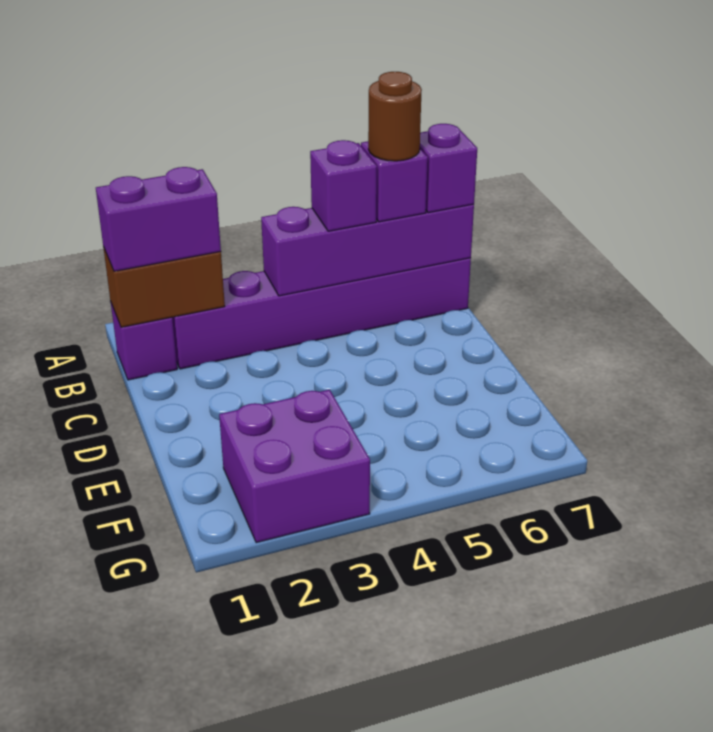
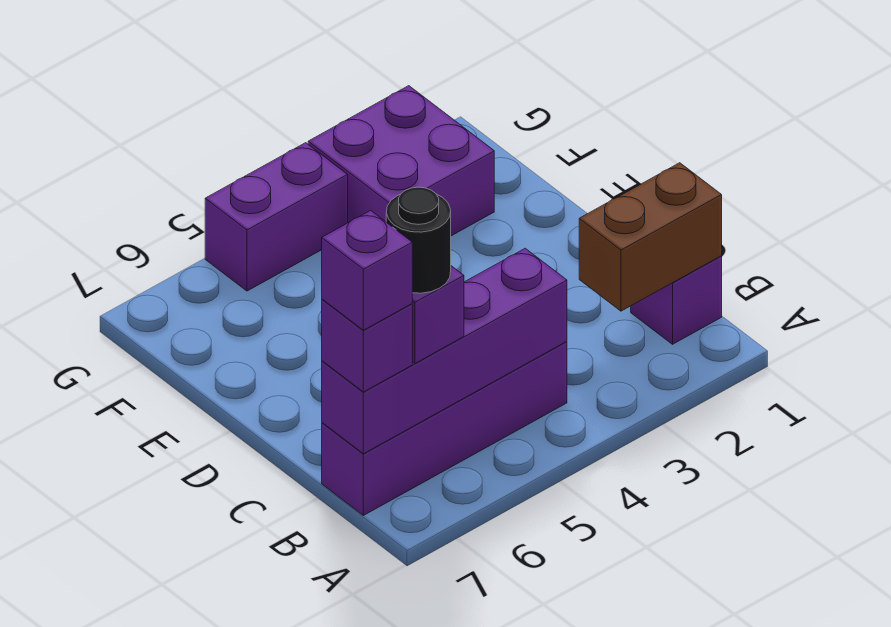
purple 1x2 brick [96,167,221,271] -> purple 1x2 brick moved to [205,143,348,291]
purple 1x6 brick [172,258,471,369] -> purple 1x4 brick [322,342,567,515]
purple 1x1 brick [310,140,377,231] -> purple 1x1 brick moved to [322,210,412,330]
brown 1x1 round brick [368,72,422,161] -> black 1x1 round brick [386,187,451,293]

